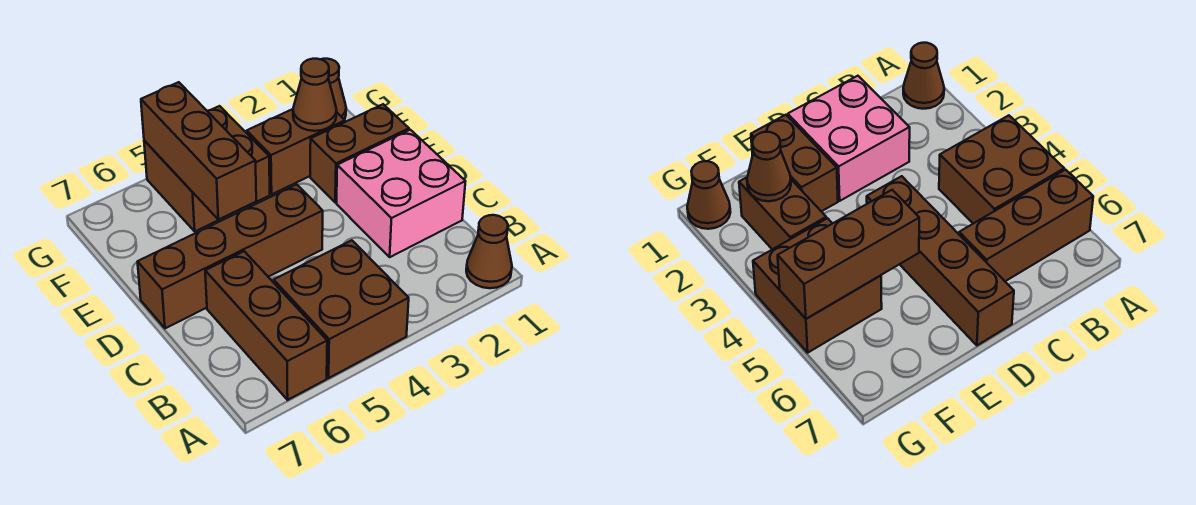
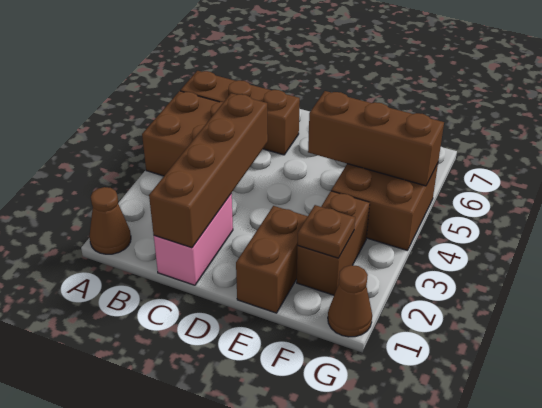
pink 2x2 brick [337,130,466,257] -> pink 1x2 brick [154,193,233,285]
brown 1x4 brick [138,184,323,328] -> brown 1x4 brick moved to [149,93,268,248]
brown 1x1 cone [293,59,337,131] -> brown 1x1 plate [298,205,355,258]

